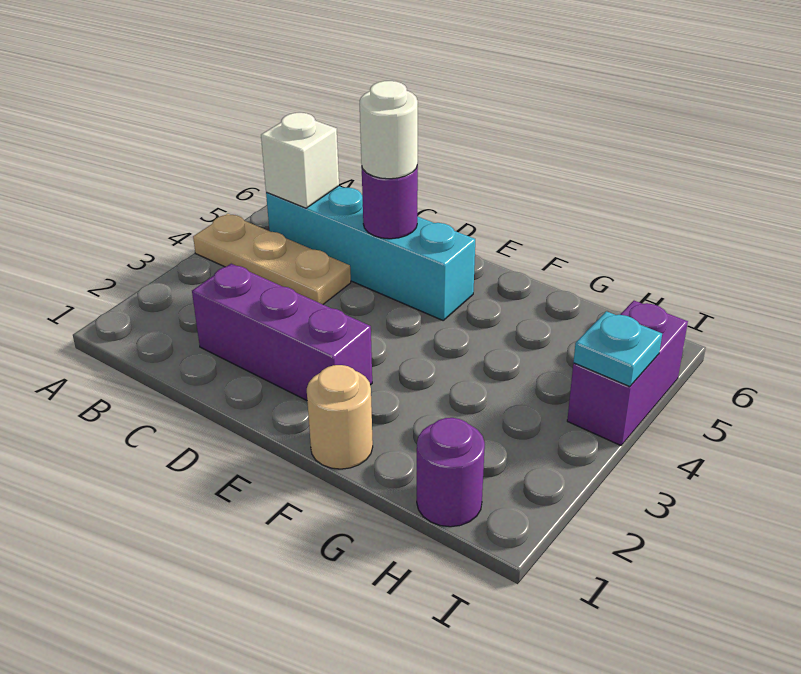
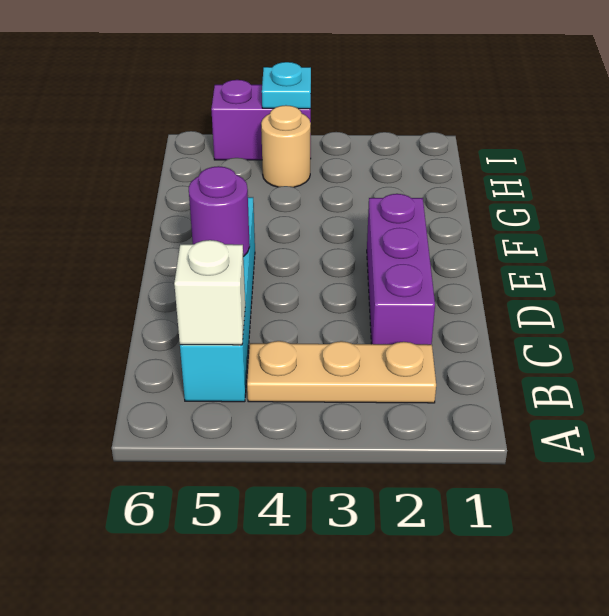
tan 1x3 plate [193,214,351,304] -> tan 1x3 plate turned to [247,341,436,403]
white 1x1 round brick [360,81,418,179] -> none
tan 1x1 round brick [307,365,373,469] -> tan 1x1 round brick moved to [261,105,311,187]
purple 1x1 round brick [417,418,485,527] -> none

